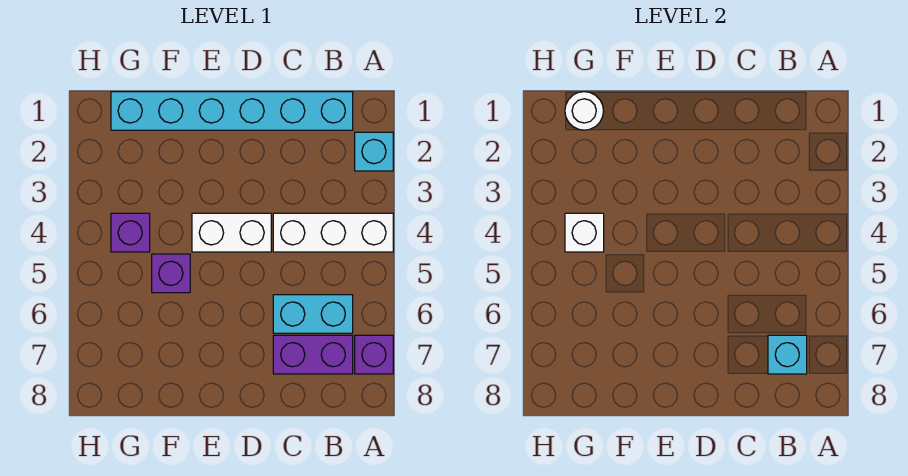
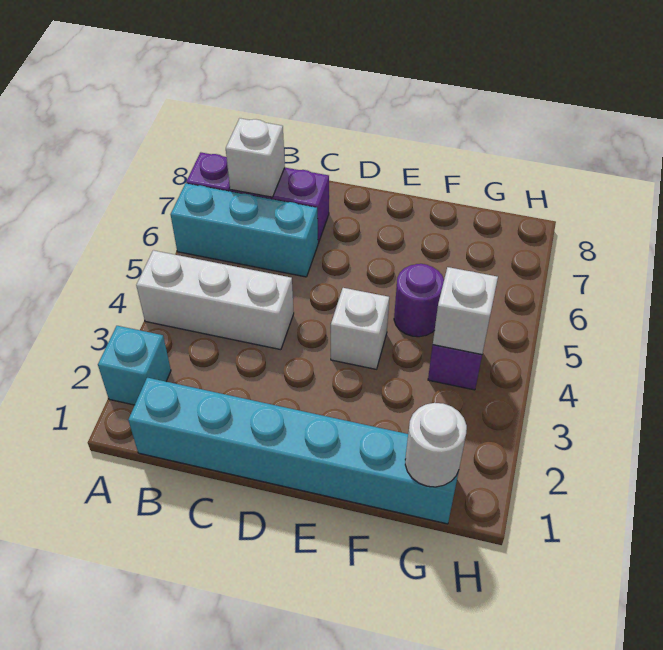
cyan 1x2 brick [273,295,353,333] -> cyan 1x3 brick [171,183,318,277]
cyan 1x1 brick [768,335,807,374] -> white 1x1 brick [226,118,285,197]
white 1x2 brick [192,213,271,252] -> white 1x1 brick [331,288,389,369]
purple 1x1 brick [152,254,190,293] -> purple 1x1 round brick [394,264,444,337]

